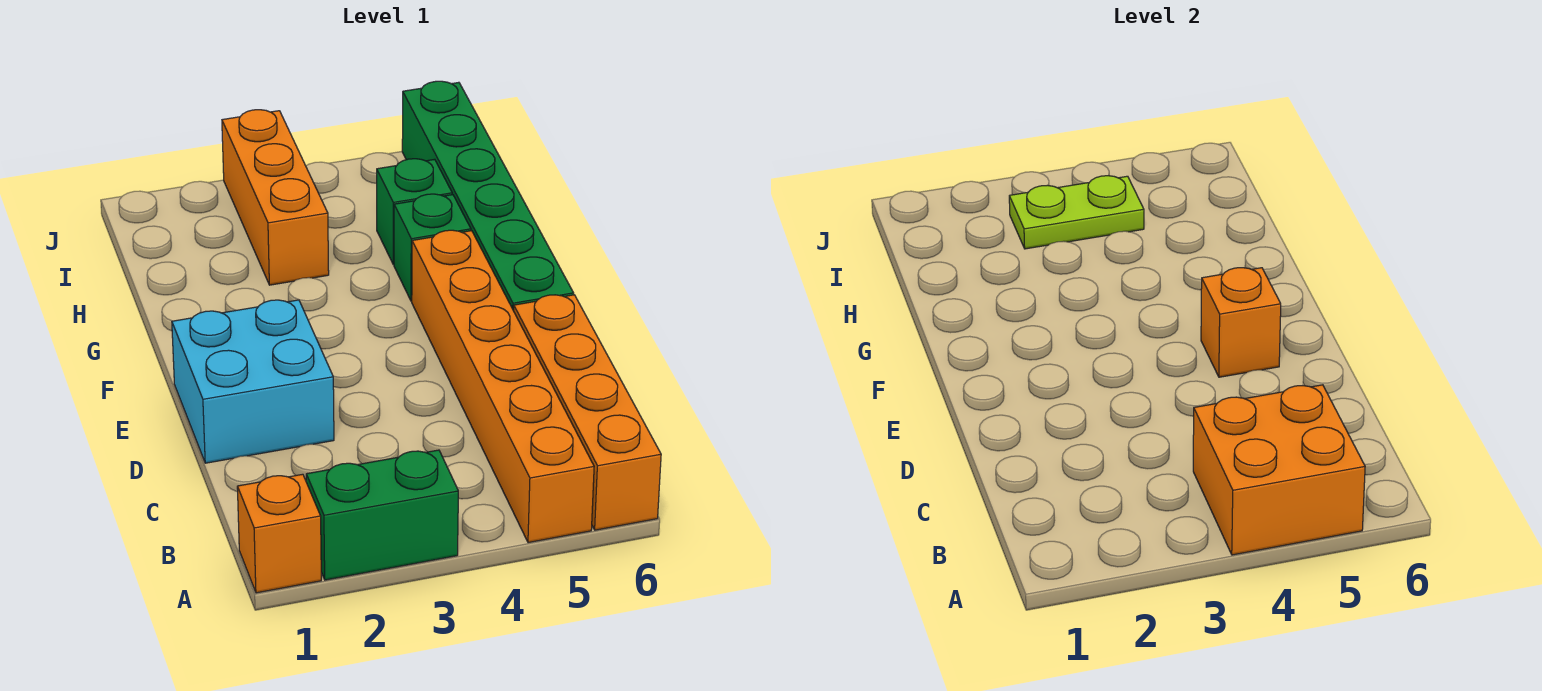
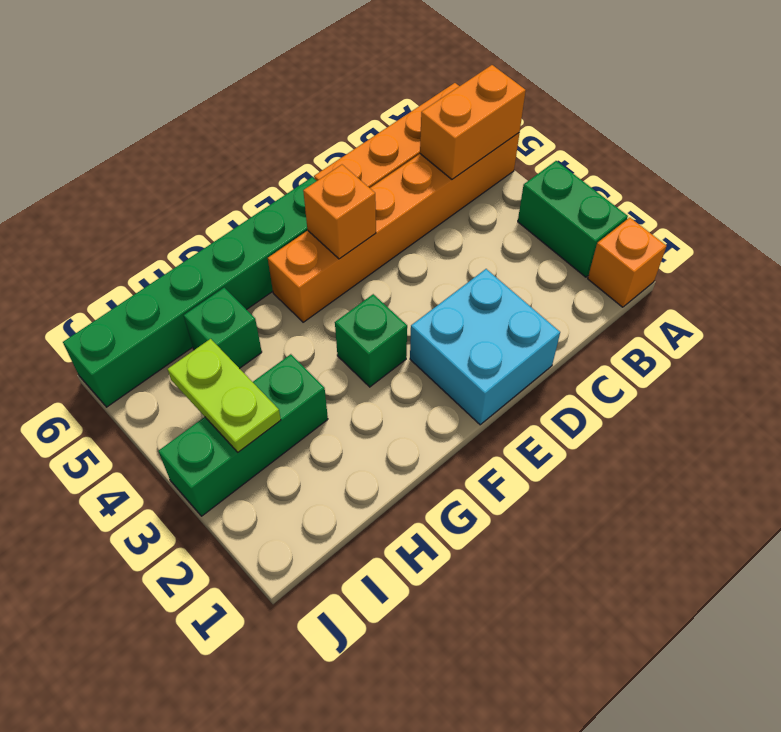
orange 2x2 brick [1193,385,1365,555] -> orange 1x2 brick [420,65,526,179]
green 1x1 brick [394,194,471,301] -> green 1x1 brick moved to [335,294,407,387]
orange 1x3 brick [222,110,329,285] -> green 1x3 brick [159,354,328,516]

